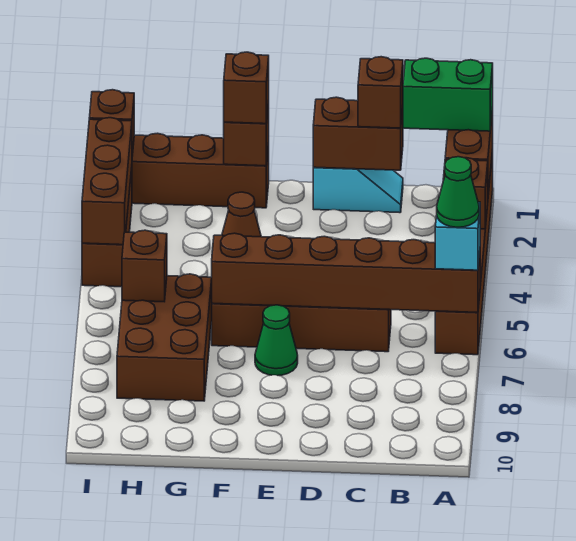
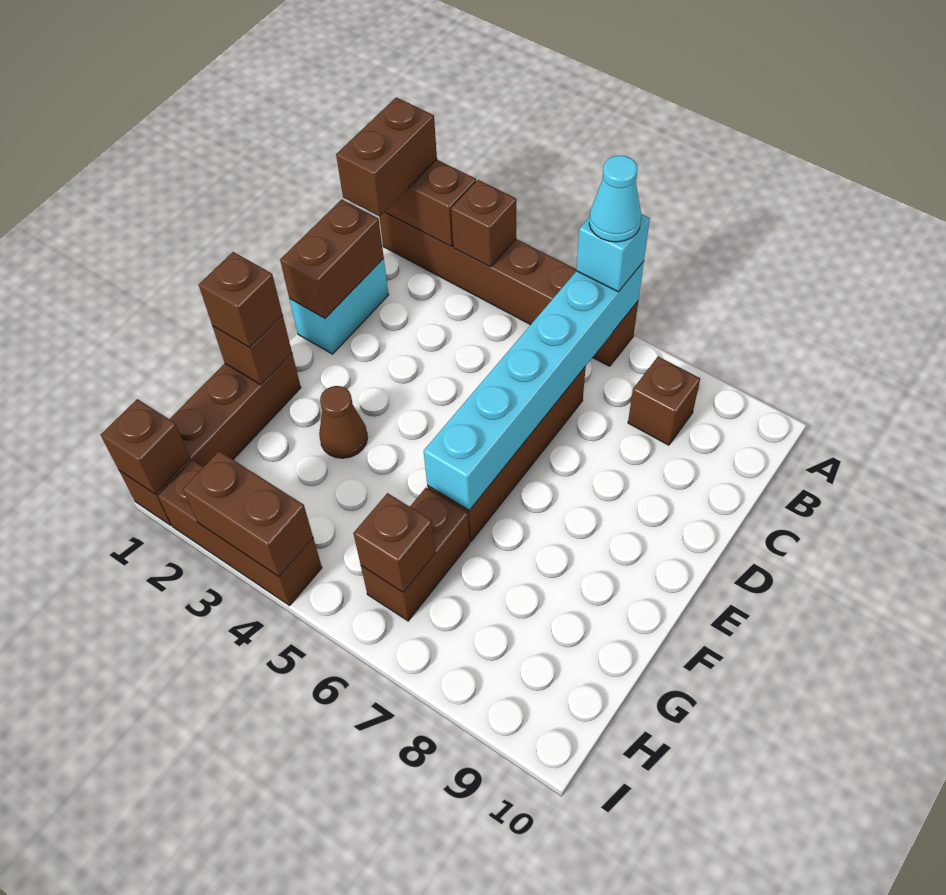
green 1x2 brick [403,58,493,131] -> brown 1x2 brick [336,97,437,217]
brown 1x6 brick [212,233,480,312] -> cyan 1x6 brick [424,261,644,510]
green 1x1 cone [437,157,479,227] -> cyan 1x1 cone [589,156,641,242]
cyan 1x2 slope [313,167,403,213] -> cyan 1x2 brick [290,259,389,354]
brown 1x1 brick [358,57,403,128] -> brown 1x1 brick moved to [628,357,700,445]
green 1x1 cone [255,305,298,375] -> none
brown 2x3 brick [117,274,212,401] -> brown 1x2 brick [361,488,470,621]
brown 1x3 brick [82,118,132,245] -> brown 1x2 brick [183,451,313,577]

